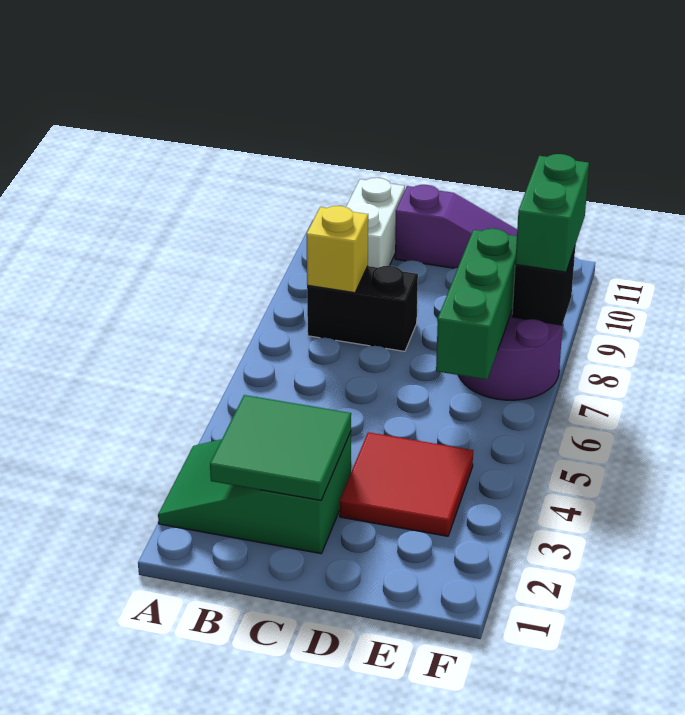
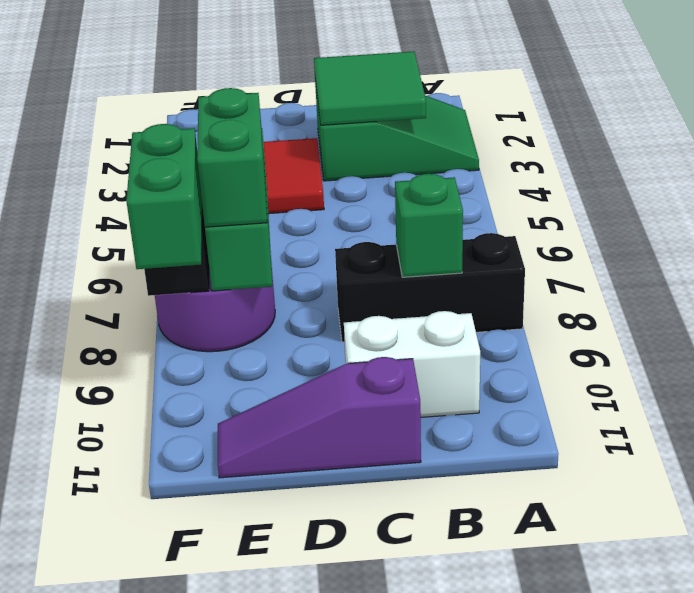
black 1x2 brick [307,266,418,351] -> black 1x3 brick [335,233,525,342]
yellow 1x1 brick [307,206,368,293] -> green 1x1 brick [395,174,463,277]
white 1x2 brick [346,178,405,268] -> white 1x2 brick turned to [344,311,480,417]
none -> green 1x2 brick [197,88,267,227]

